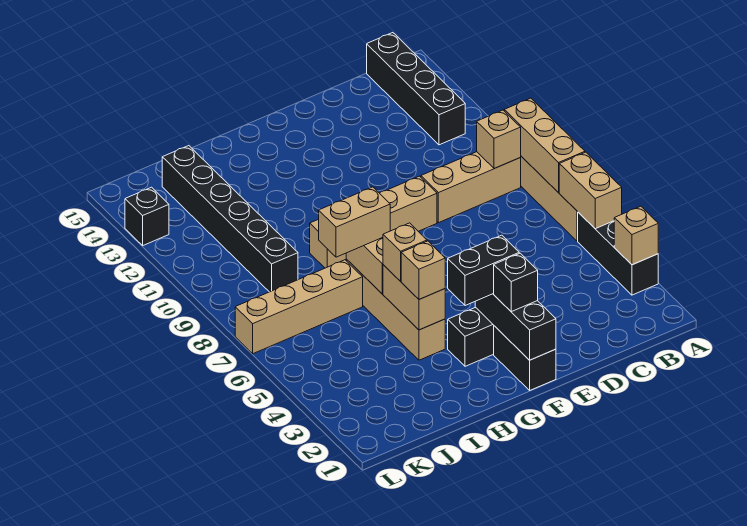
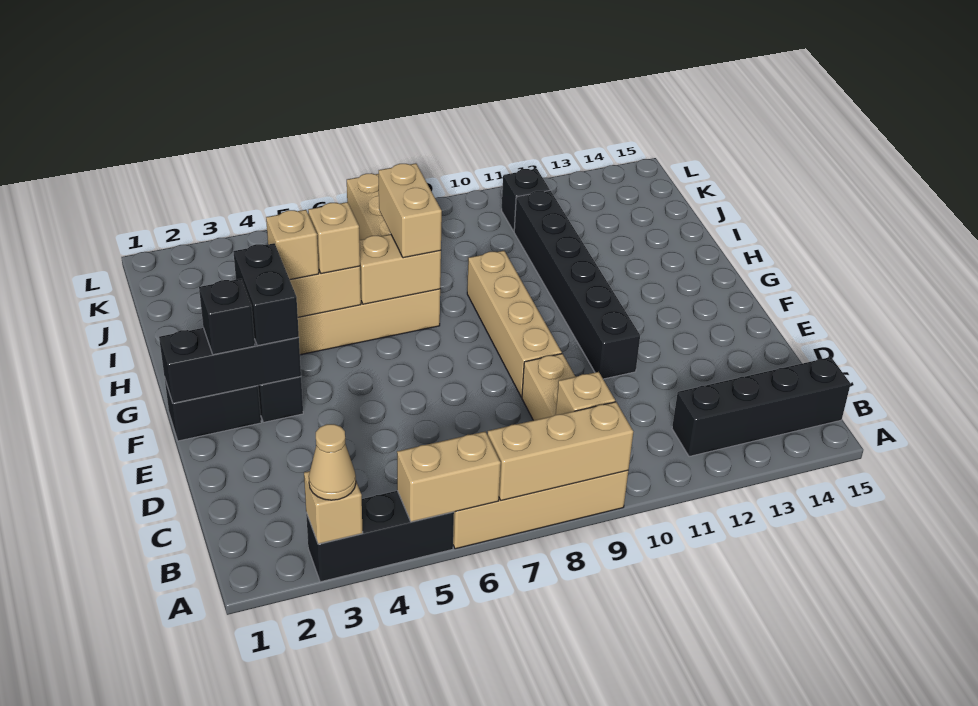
none -> tan 1x1 cone [309,424,356,500]
black 1x6 brick [162,146,298,292] -> black 1x6 brick turned to [514,191,640,379]
black 1x1 brick [125,187,169,245] -> black 1x1 brick moved to [502,169,550,231]

